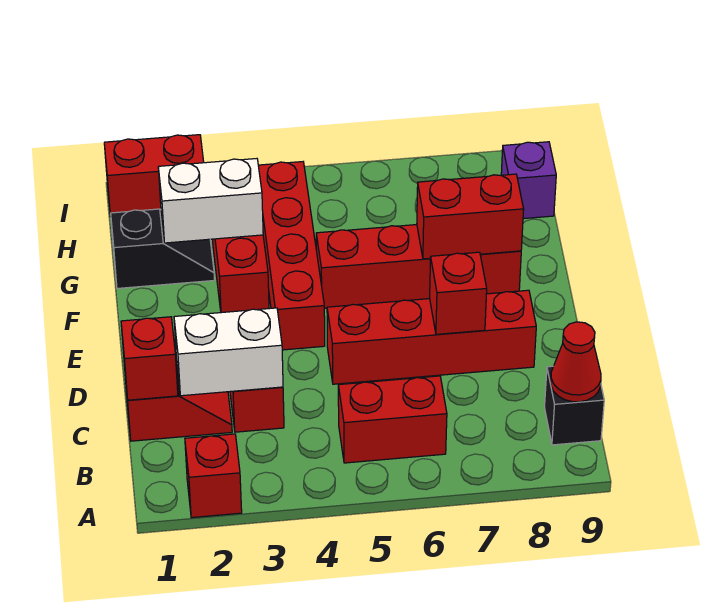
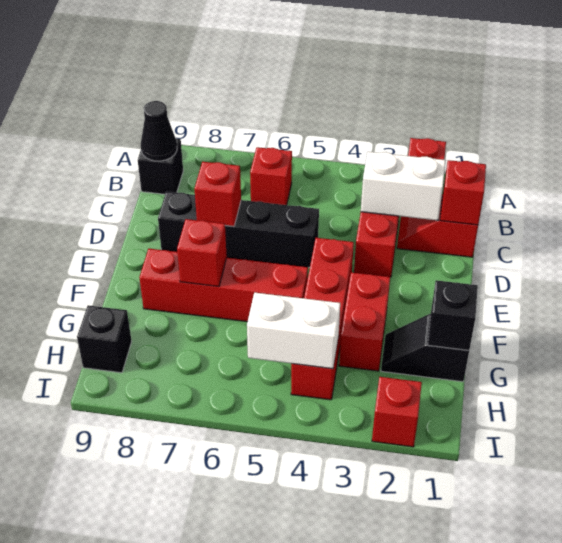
red 1x2 brick [338,376,447,463] -> red 1x1 brick [250,147,292,205]
red 1x1 cone [551,322,601,402] -> black 1x1 cone [141,101,177,161]
red 1x4 brick [327,290,536,384] -> black 1x4 brick [158,192,319,267]
red 1x2 brick [417,174,524,259] -> red 1x1 brick [177,219,227,287]
none -> black 1x1 brick [428,280,478,350]
white 1x2 brick [158,159,263,243] -> white 1x2 brick moved to [247,293,340,369]
purple 1x1 brick [501,142,556,219] -> black 1x1 brick [77,305,132,373]
red 1x2 brick [104,135,204,216] -> red 1x1 brick [372,377,422,447]

